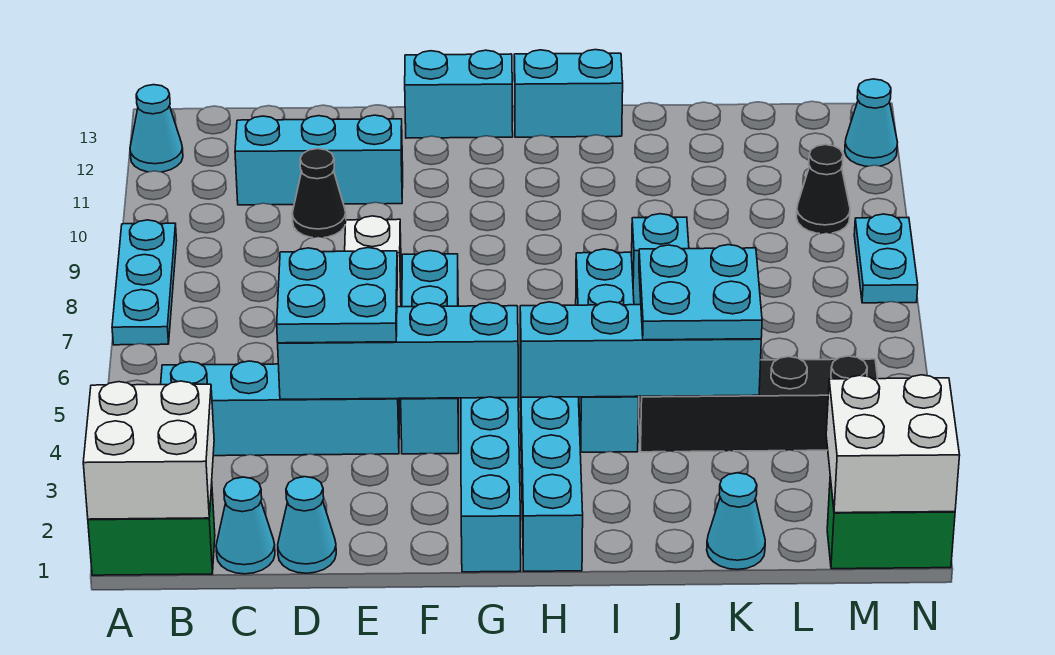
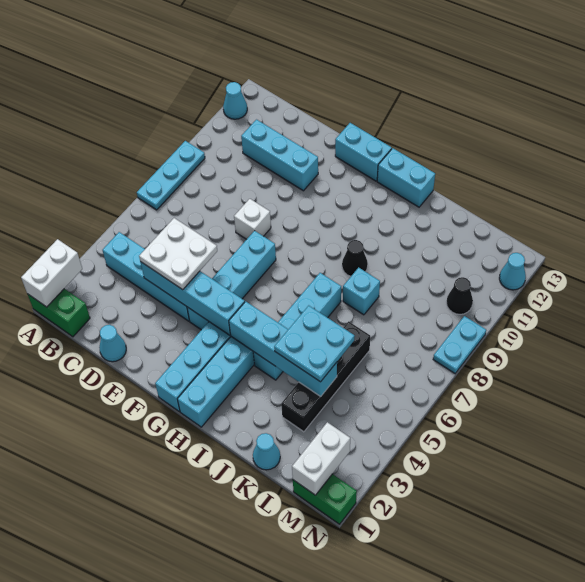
white 2x2 brick [83,381,214,519] -> white 1x2 brick [21,239,82,307]
cyan 1x1 cone [216,477,275,574] -> none
cyan 2x2 plate [277,248,397,343] -> white 2x2 plate [139,218,217,290]
black 1x1 cone [292,149,346,238] -> black 1x1 cone moved to [342,240,368,276]
black 1x4 brick [639,356,878,452] -> black 1x4 brick turned to [281,321,370,432]
white 2x2 brick [826,375,960,513] -> white 1x2 brick [292,422,350,495]

